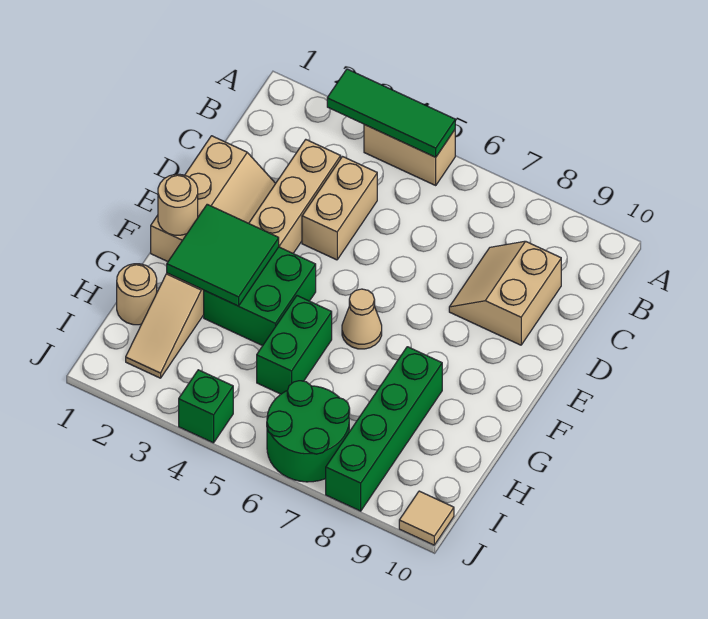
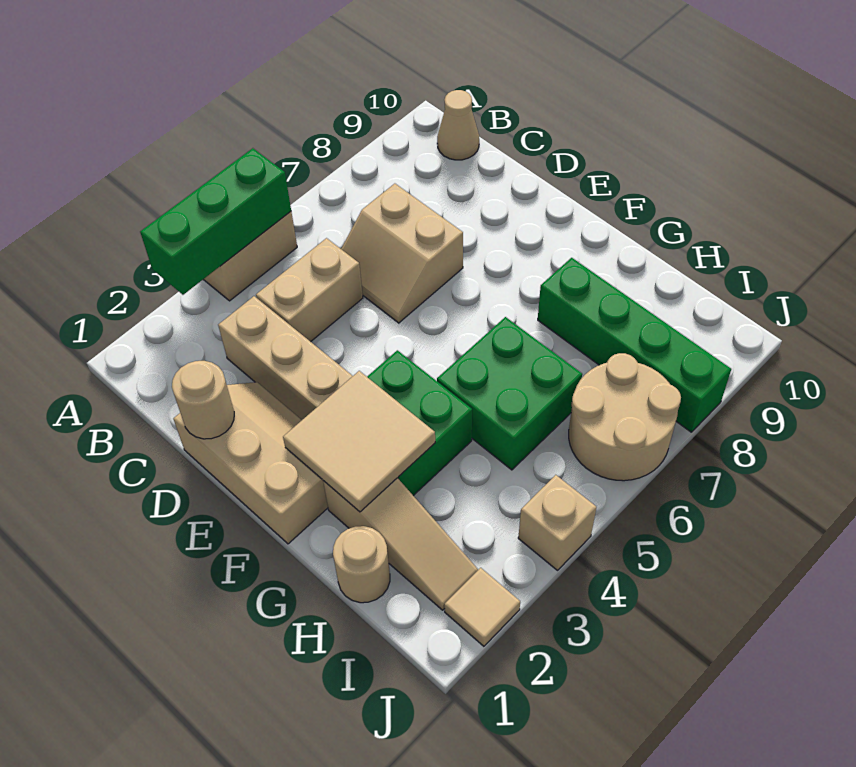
green 1x3 tile [327,69,455,157] -> green 1x3 brick [140,148,291,295]
tan 1x2 brick [302,157,377,260] -> tan 1x2 brick turned to [256,238,363,342]
tan 2x2 slope [449,241,561,345] -> tan 2x2 slope moved to [341,184,463,323]
tan 1x1 round brick [158,174,198,235] -> tan 1x1 round brick moved to [172,361,234,439]
green 2x2 tile [167,204,279,306] -> tan 2x2 tile [283,371,435,512]
tan 1x1 cone [342,289,382,349] -> tan 1x1 cone moved to [437,90,479,160]
green 1x2 brick [257,296,332,394] -> green 2x2 brick [437,317,582,470]
green 2x2 round brick [267,381,350,482] -> tan 2x2 round brick [569,353,681,481]
green 1x1 brick [179,370,233,443] -> tan 1x1 brick [518,475,596,570]
tan 1x1 tile [399,491,454,545] -> tan 1x1 tile moved to [444,568,520,646]

